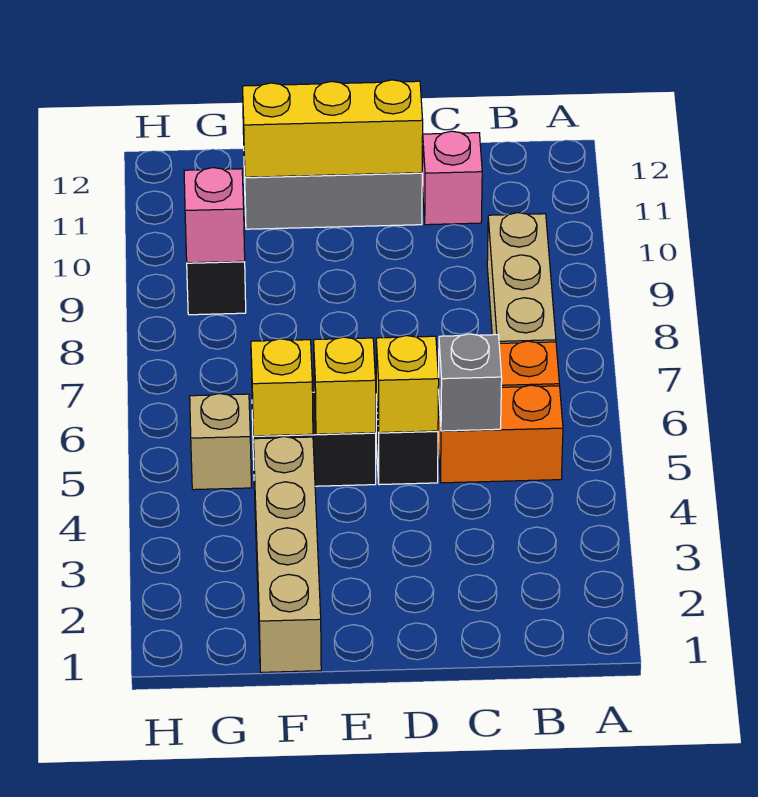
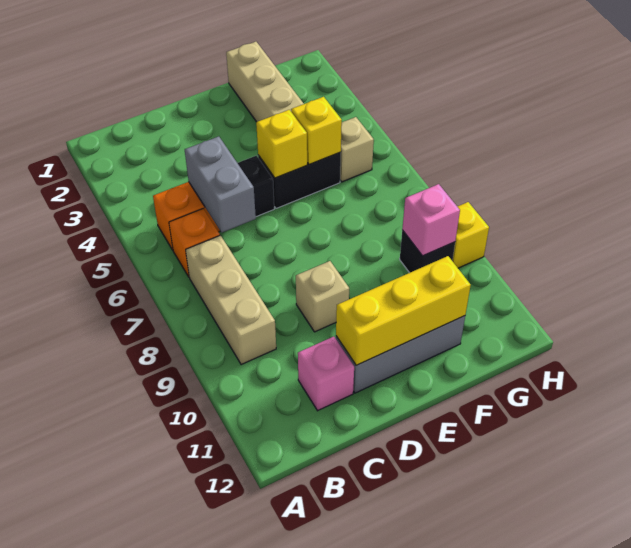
grey 1x1 brick [438,334,502,431] -> grey 1x2 brick [185,136,256,233]
yellow 1x1 brick [376,336,439,433] -> yellow 1x1 brick moved to [453,202,489,268]
none -> tan 1x1 brick [296,261,349,332]

